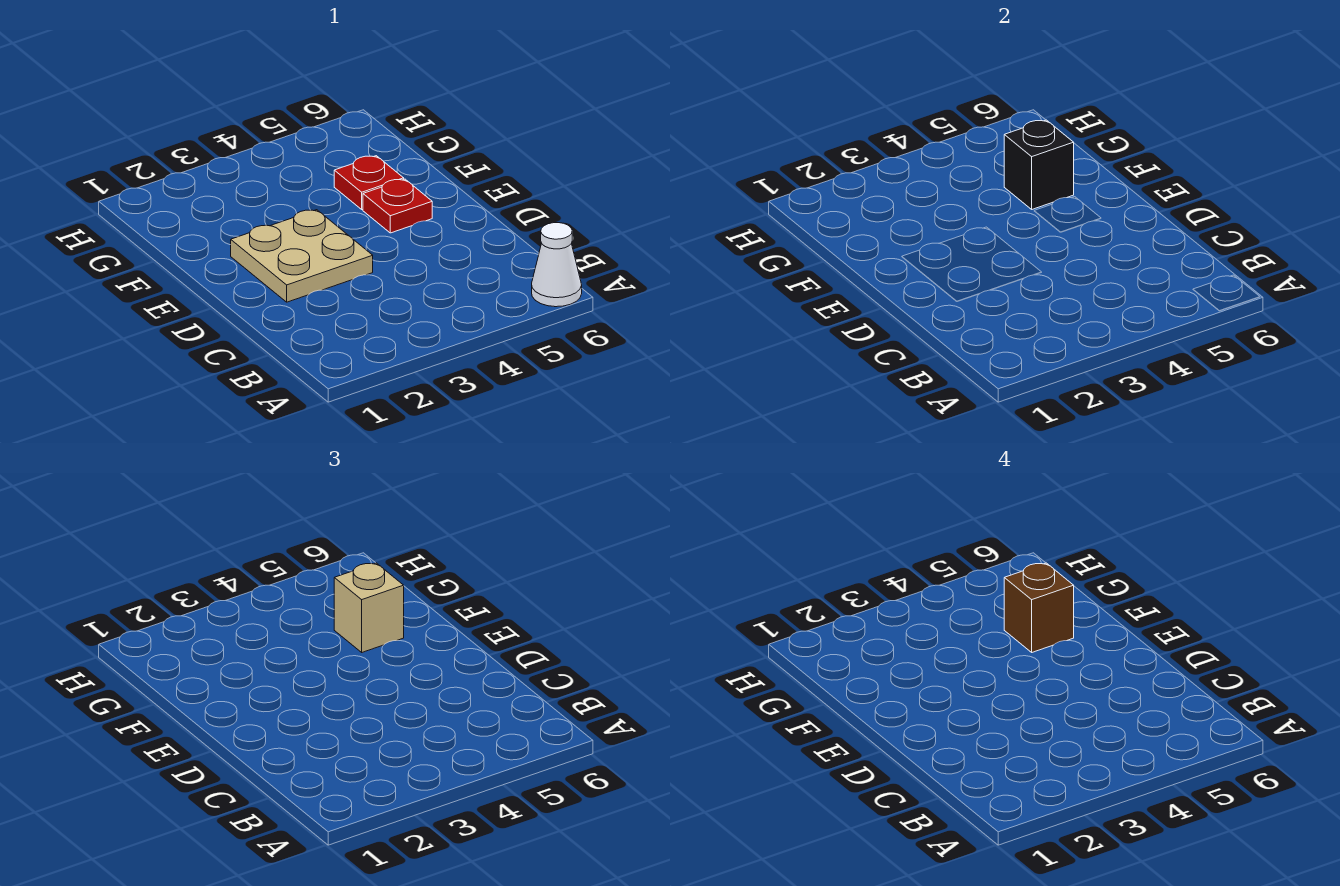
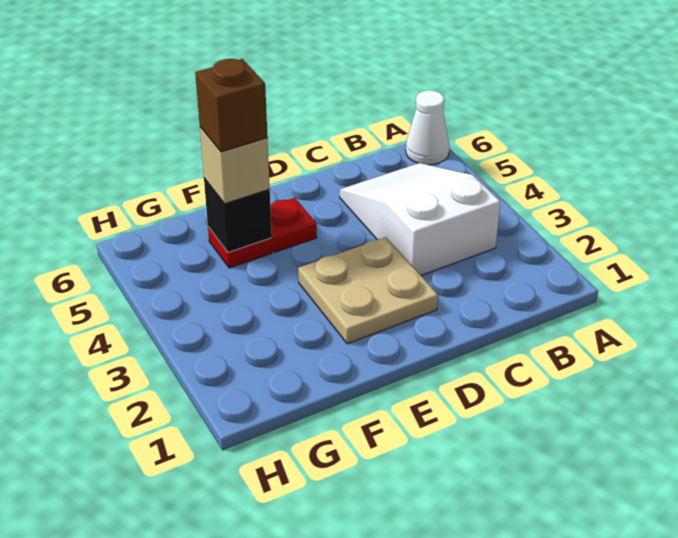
none -> white 2x3 slope [340,163,500,275]

